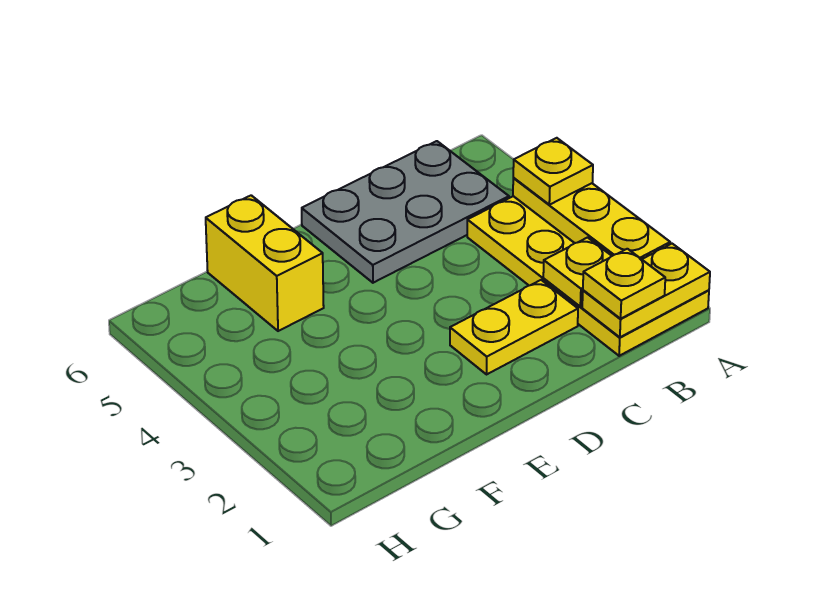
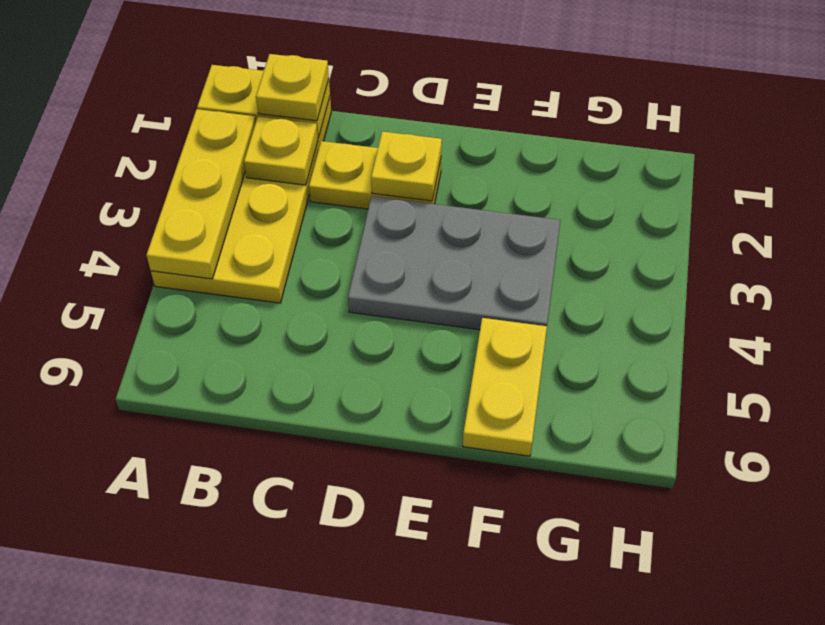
yellow 1x1 plate [513,138,593,205] -> yellow 1x1 plate moved to [371,132,442,201]
grey 2x3 plate [302,141,509,283] -> grey 2x3 plate moved to [348,196,560,330]
yellow 1x2 brick [206,195,324,331] -> yellow 1x2 plate [463,318,547,456]

